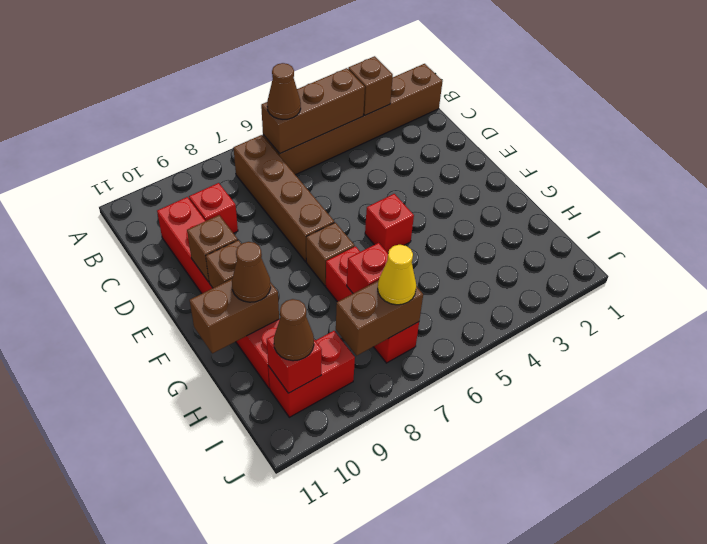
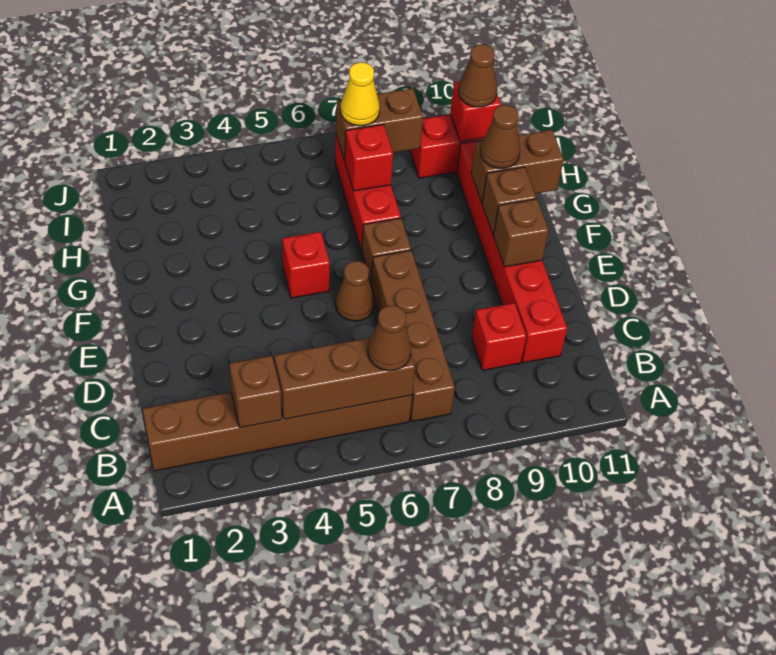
none -> brown 1x1 cone [335,261,375,321]

